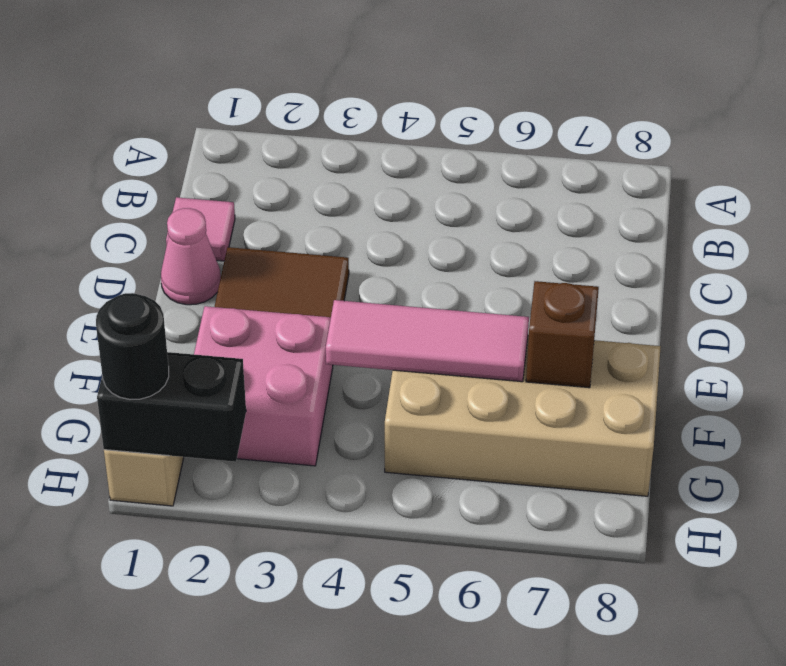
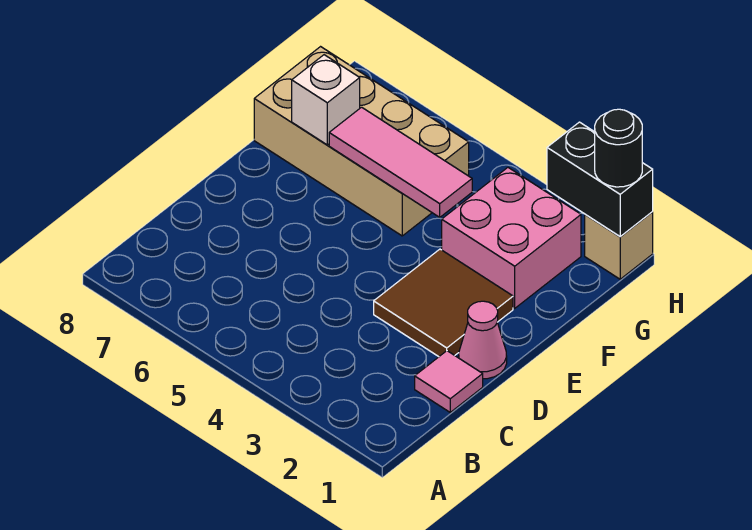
brown 1x1 brick [526,281,599,388] -> white 1x1 brick [292,55,360,145]

